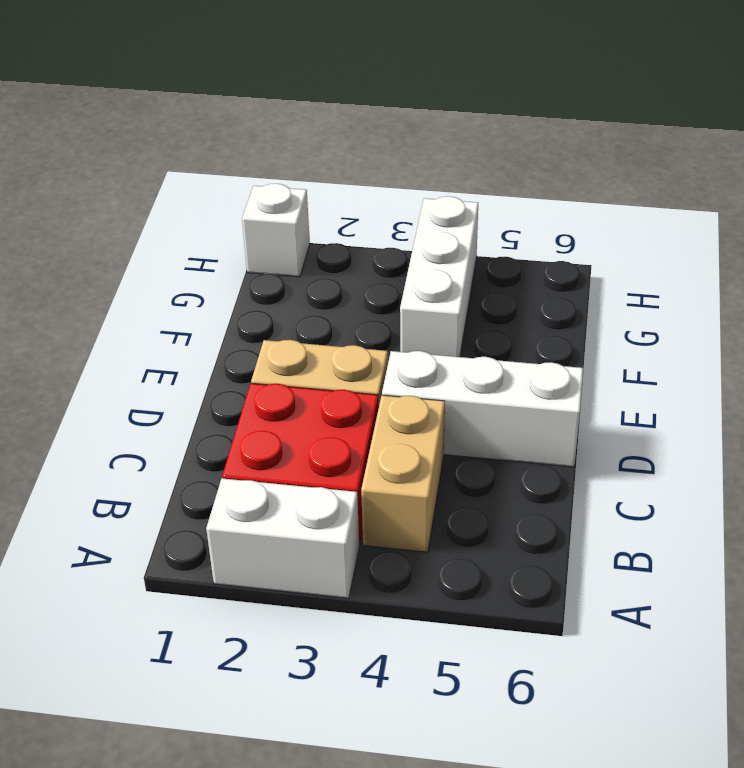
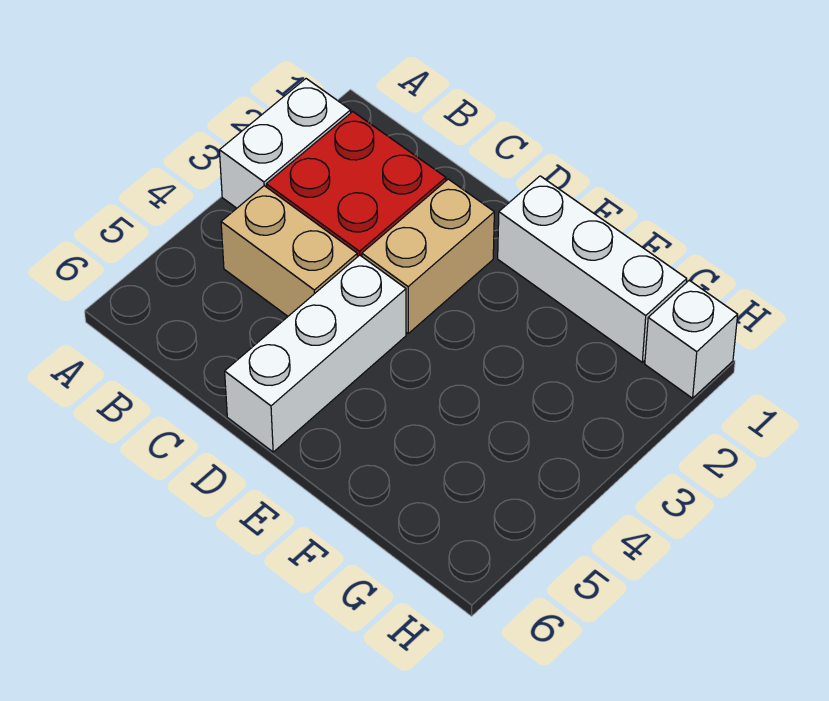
white 1x3 brick [400,196,478,357] -> white 1x3 brick moved to [498,176,687,362]

